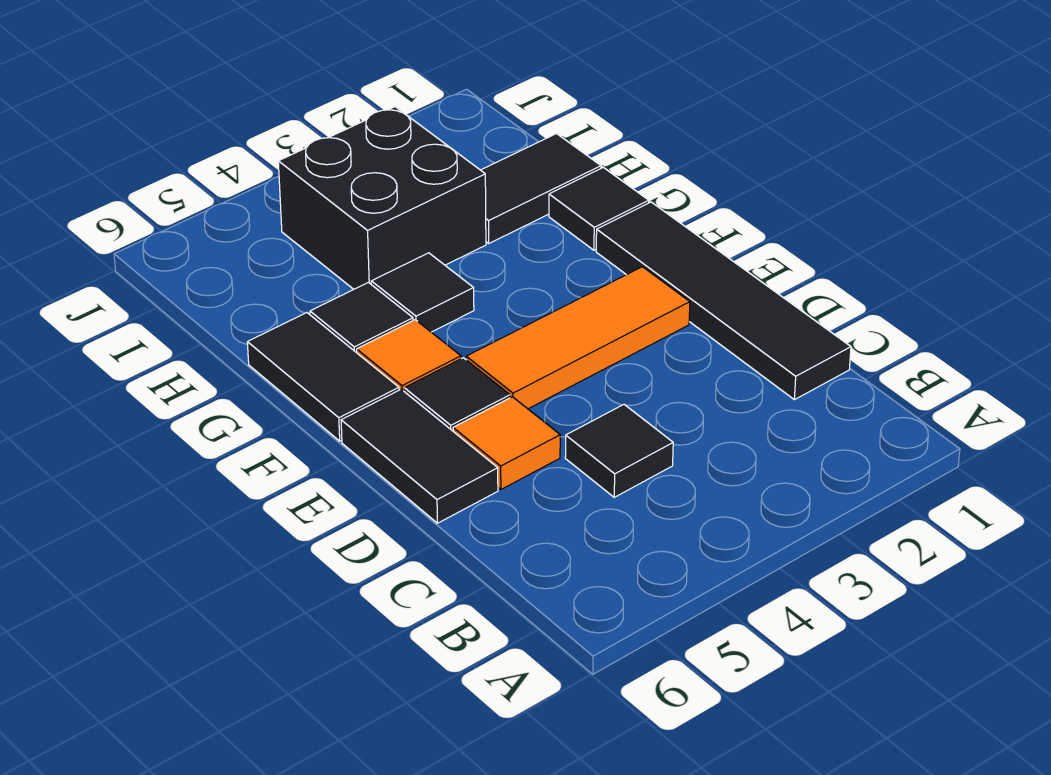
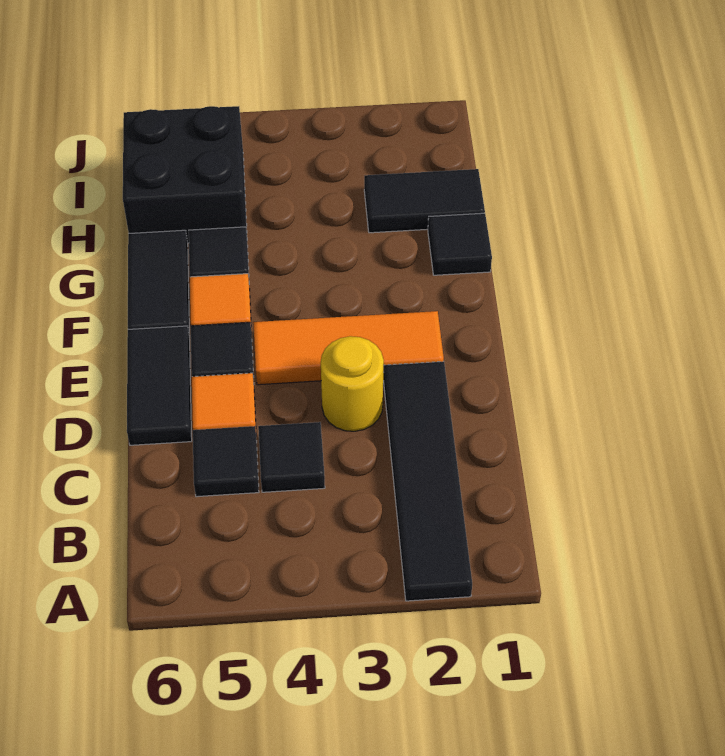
black 1x4 tile [596,202,851,400] -> black 1x4 tile moved to [383,361,472,601]
none -> yellow 1x1 round brick [321,336,384,431]
black 1x1 tile [371,253,474,332] -> black 1x1 tile moved to [193,426,259,497]
black 2x2 brick [278,107,486,289] -> black 2x2 brick moved to [123,106,247,243]

